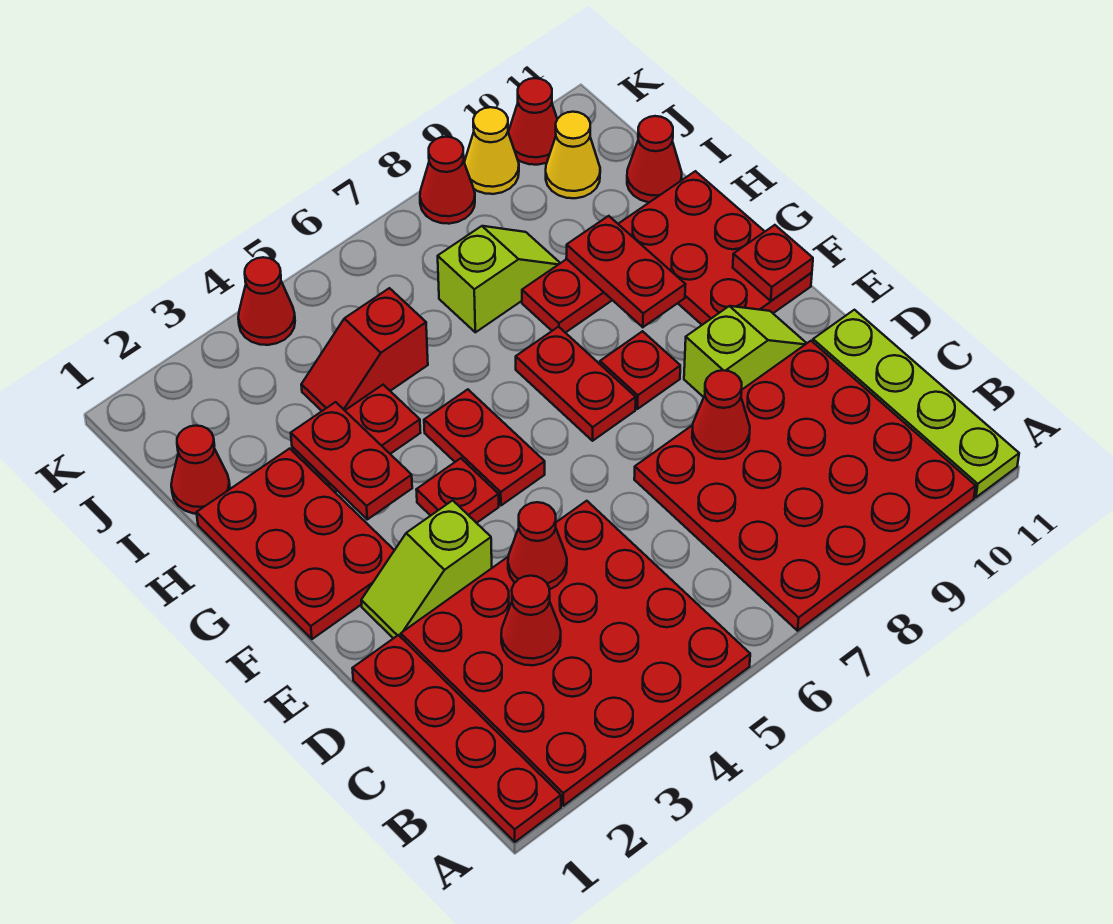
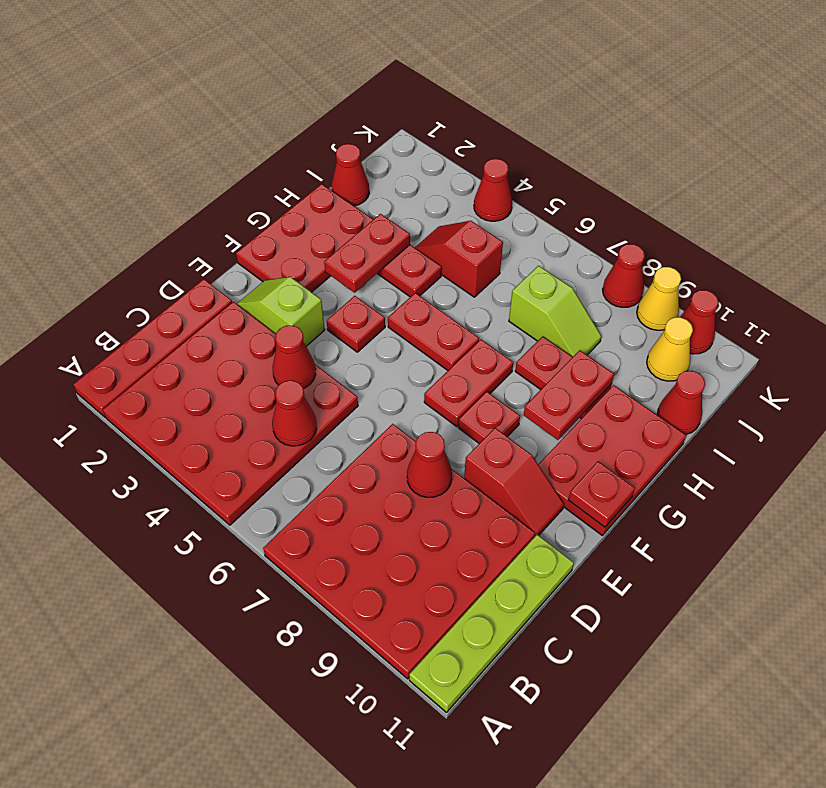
red 1x1 cone [501,576,561,665] -> red 1x1 cone moved to [272,381,317,446]
lime 1x2 slope [684,306,807,397] -> red 1x2 slope [464,428,564,536]
red 1x2 plate [424,389,545,505] -> red 1x2 plate turned to [388,293,479,370]

